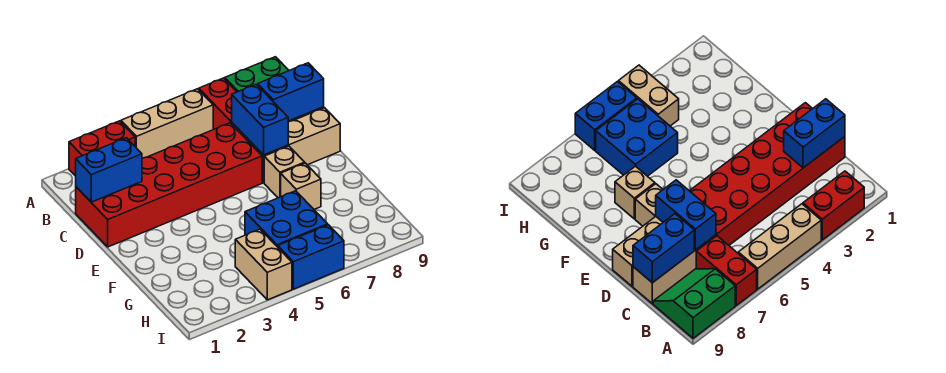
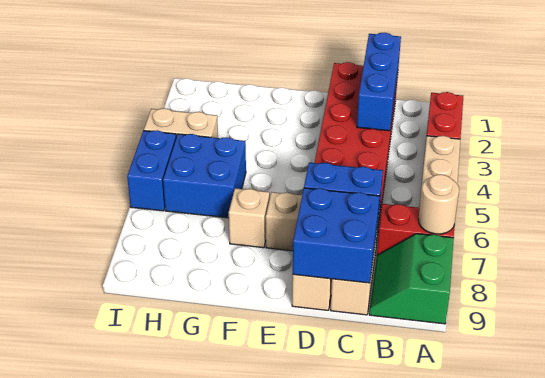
none -> tan 1x1 round brick [418,174,459,234]
blue 1x2 brick [76,138,142,202] -> blue 1x3 brick [357,33,401,131]
blue 1x2 brick [258,63,324,121] -> blue 2x2 brick [293,188,380,283]

